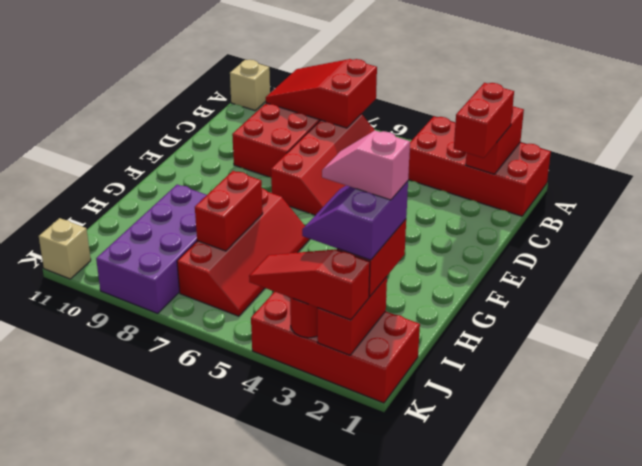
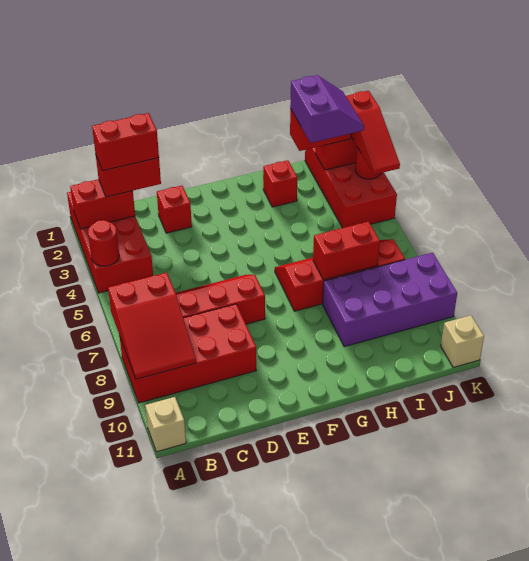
none -> red 1x1 round brick [88,220,119,266]
none -> red 1x2 brick [92,113,159,171]
none -> red 1x1 brick [157,186,192,233]
none -> red 1x1 brick [263,160,297,207]
purple 2x2 slope [302,181,408,260] -> purple 2x2 slope turned to [290,75,364,143]
pink 1x2 slope [322,131,410,200] -> none

